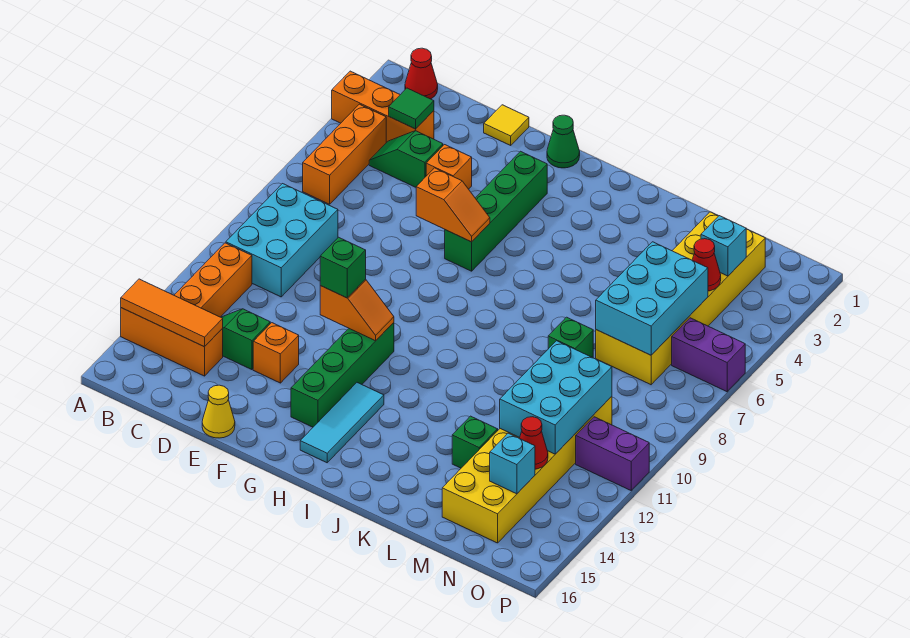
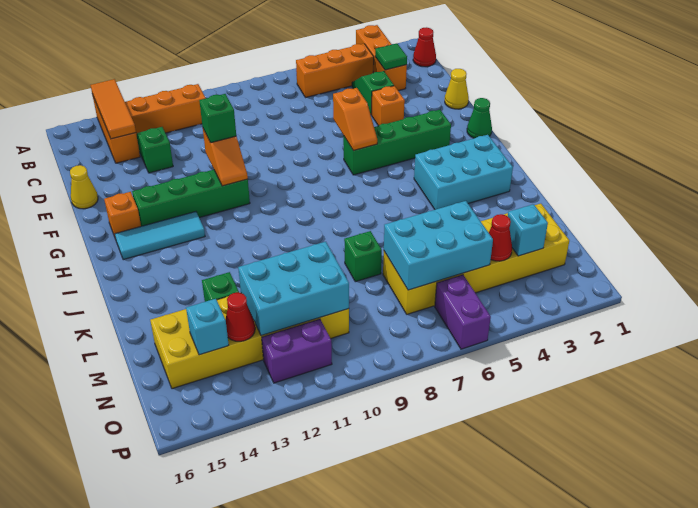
cyan 2x3 brick [226,184,338,297] -> cyan 2x3 brick moved to [414,135,513,210]
yellow 1x1 tile [484,105,529,145] -> yellow 1x1 cone [445,69,469,109]
orange 1x1 brick [253,323,299,383] -> orange 1x1 brick moved to [104,192,141,237]
purple 1x2 brick [576,417,649,490] -> purple 1x2 brick turned to [262,319,332,383]

